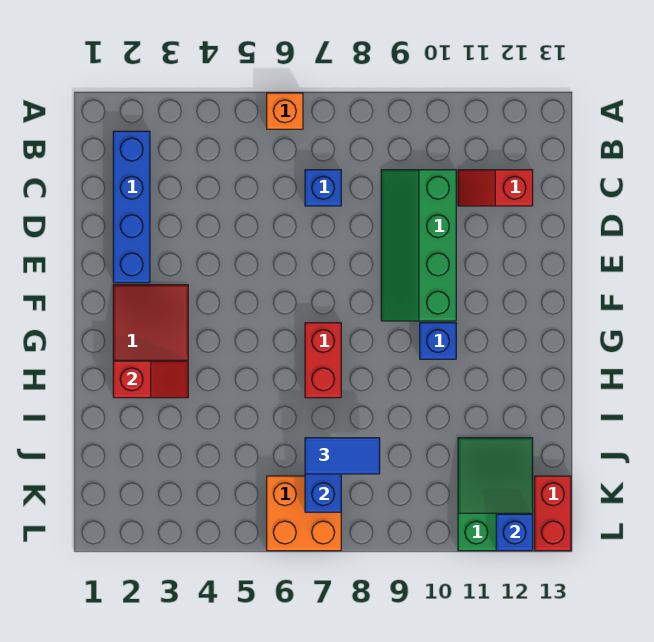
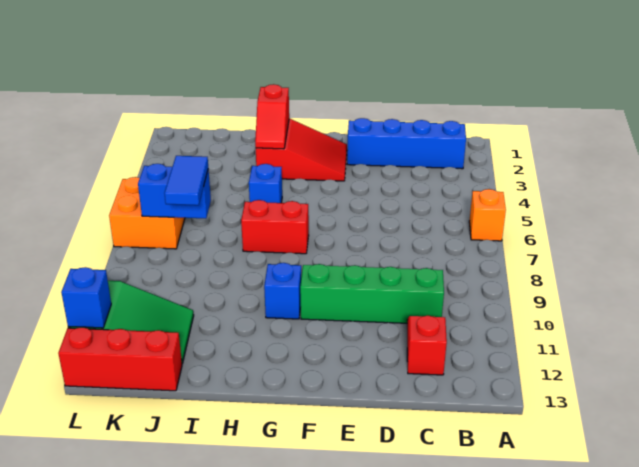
blue 1x1 brick [305,170,341,206] -> blue 1x1 brick moved to [249,164,282,203]
red 1x2 brick [535,476,571,551] -> red 1x3 brick [58,327,182,391]

